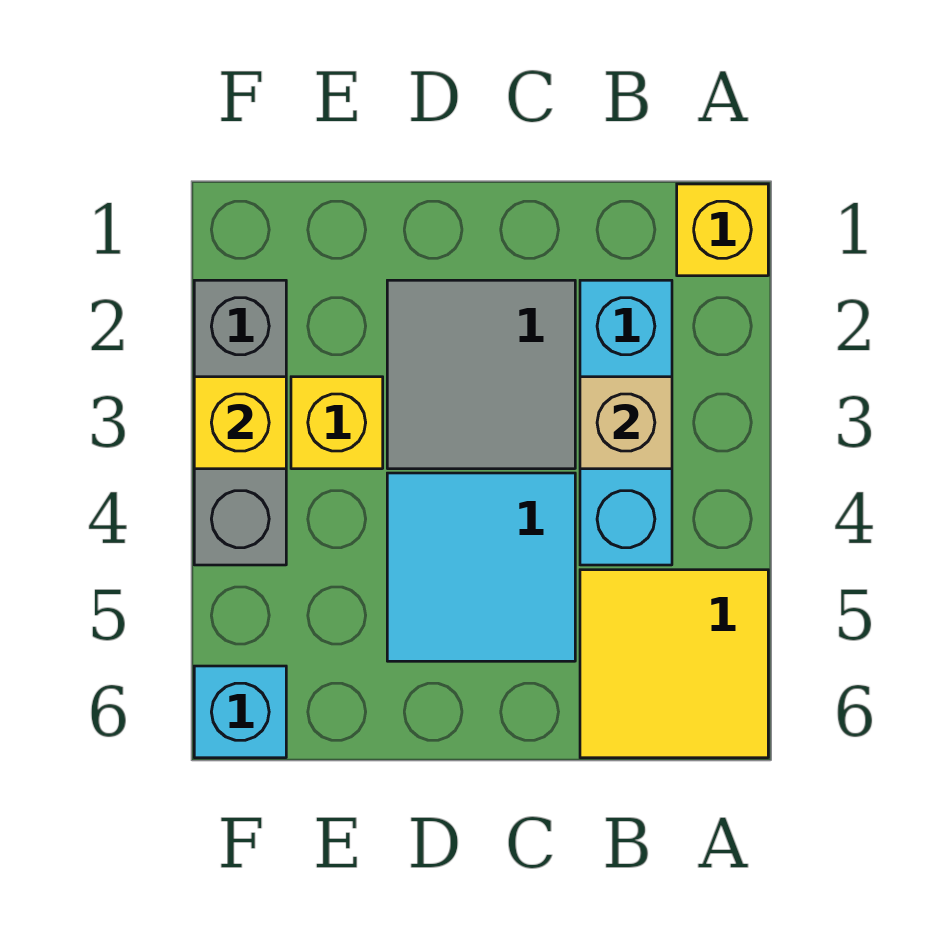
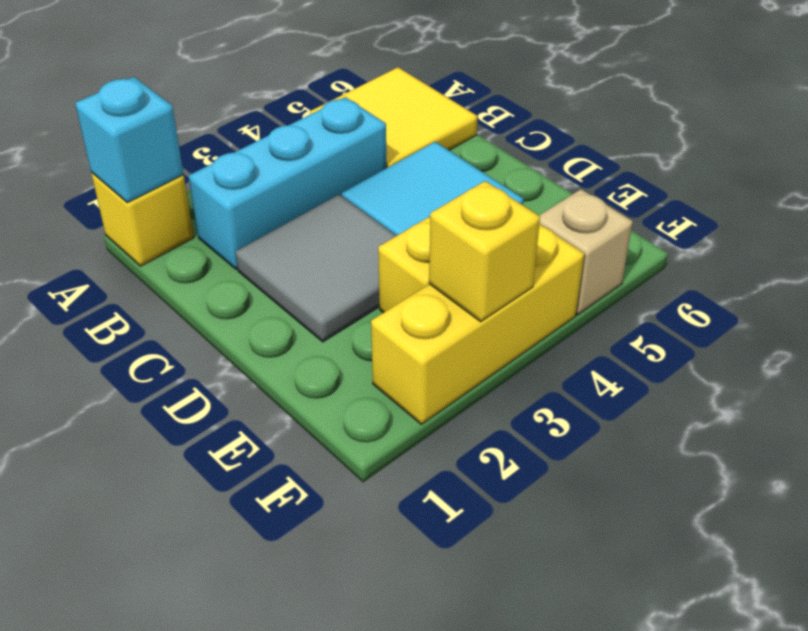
tan 1x1 brick [580,377,672,469] -> tan 1x1 brick moved to [539,189,633,315]
grey 1x3 brick [194,280,286,565] -> yellow 1x3 brick [371,224,584,424]
cyan 1x1 brick [194,666,286,758] -> cyan 1x1 brick moved to [75,77,184,203]

